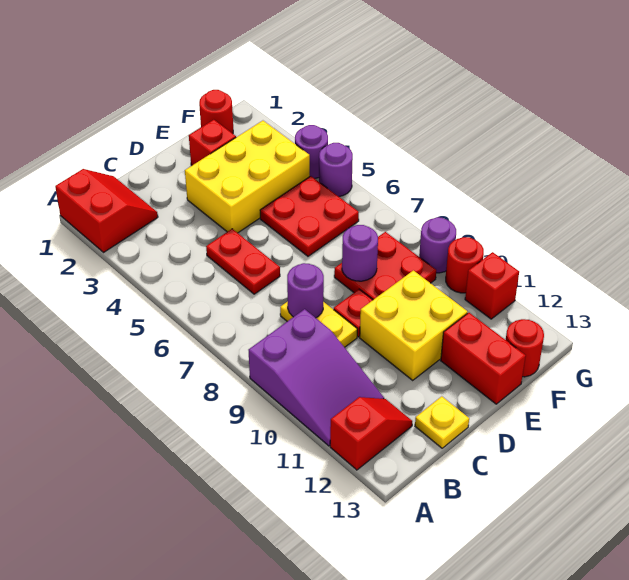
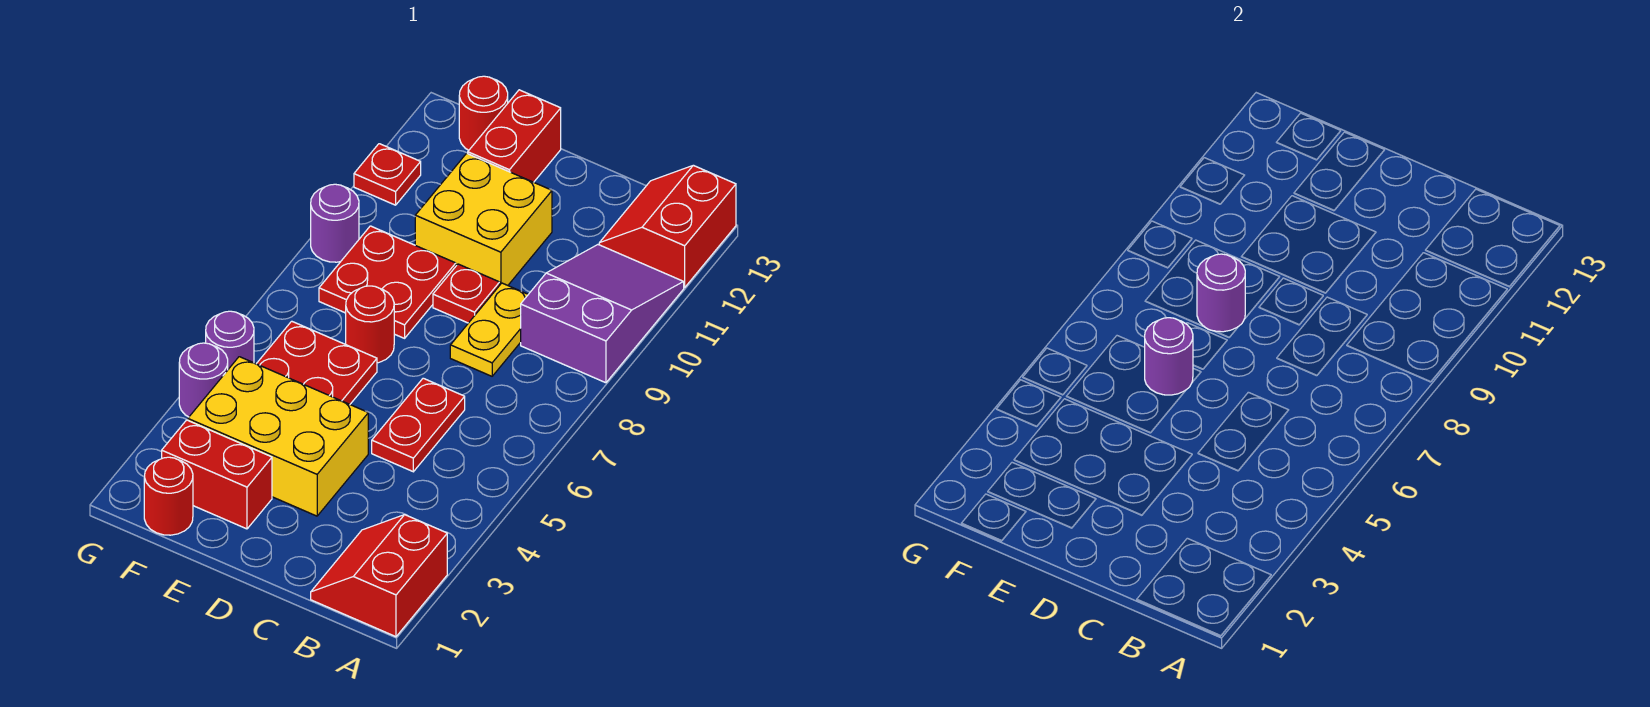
red 1x2 slope [330,397,412,470] -> red 2x2 slope [599,165,736,287]
purple 1x1 round brick [287,263,324,318] -> purple 1x1 round brick moved to [1145,318,1193,395]
yellow 1x1 plate [415,396,469,448] -> none
red 1x1 brick [189,120,236,165] -> red 1x2 brick [162,420,272,529]
red 1x1 round brick [446,237,484,293] -> red 1x1 round brick moved to [346,286,394,363]
red 1x1 brick [465,252,519,319] -> red 1x1 plate [354,144,421,205]

